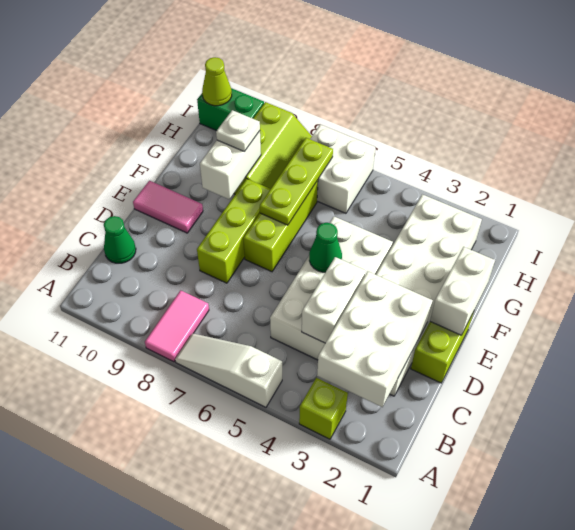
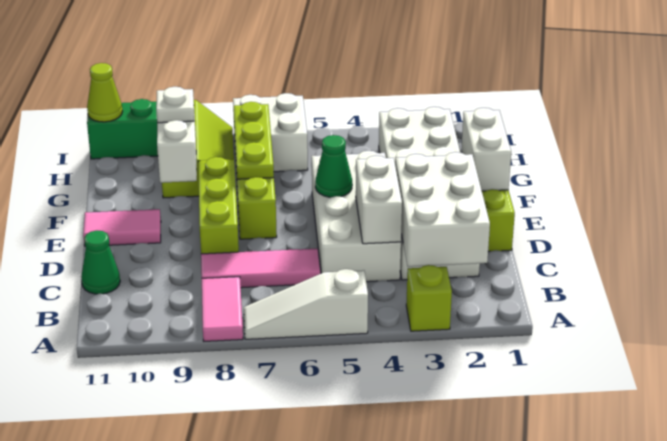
none -> pink 1x3 tile [201,249,320,288]

